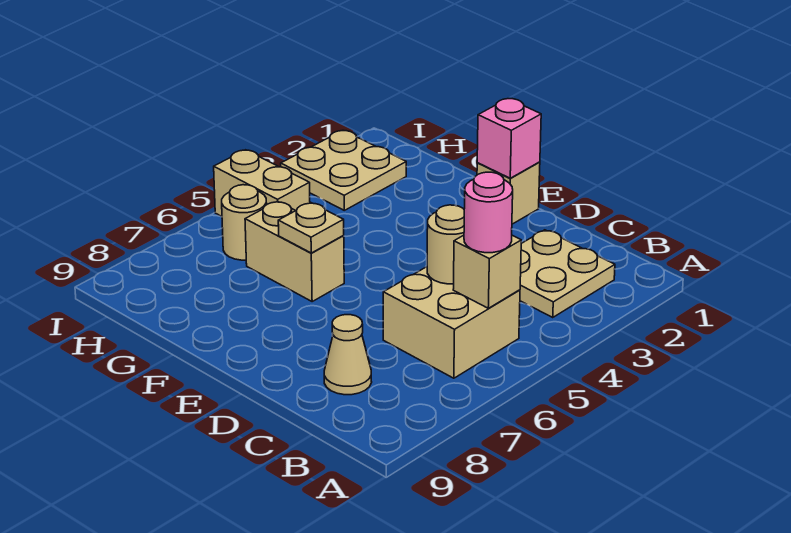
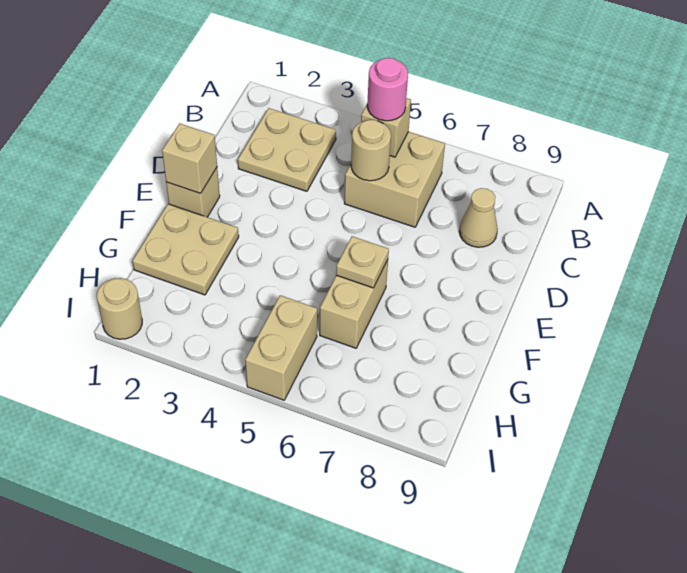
pink 1x1 brick [477,99,541,178] -> tan 1x1 brick [162,124,217,193]
tan 2x2 plate [281,131,406,210] -> tan 2x2 plate moved to [133,204,239,295]
tan 1x1 round brick [222,185,267,260] -> tan 1x1 round brick moved to [97,278,142,339]

